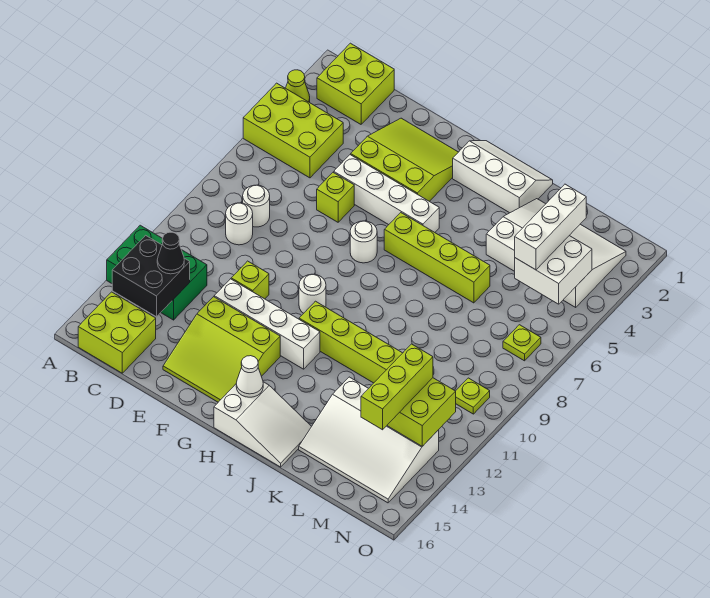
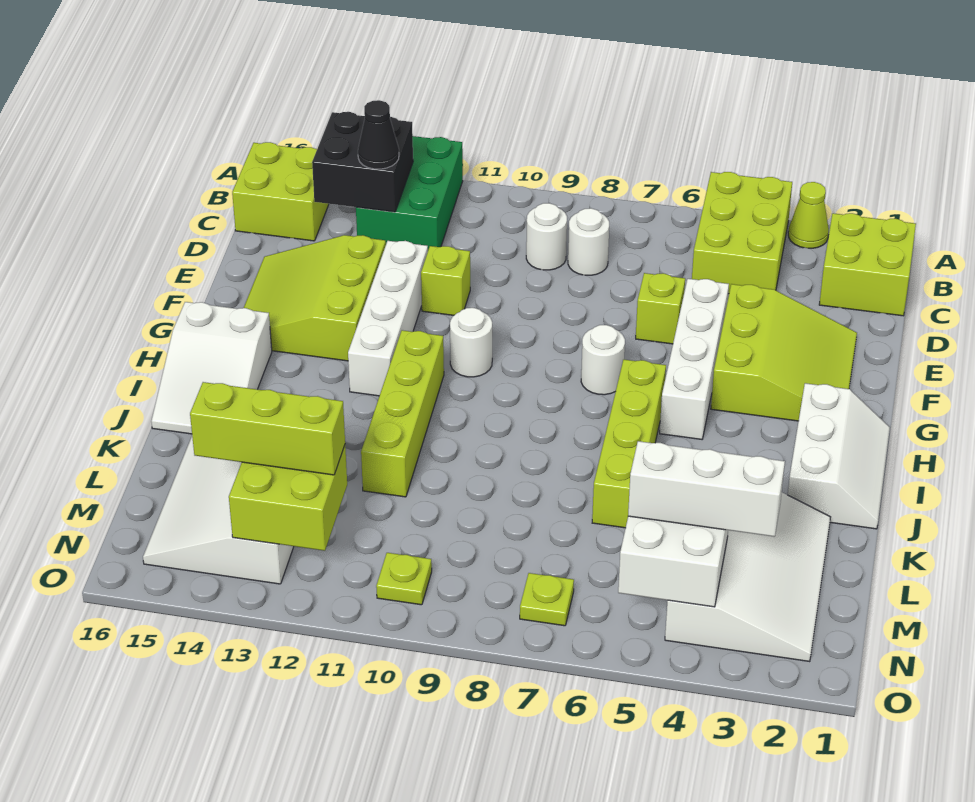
white 1x1 cone [236,356,263,397] -> none

